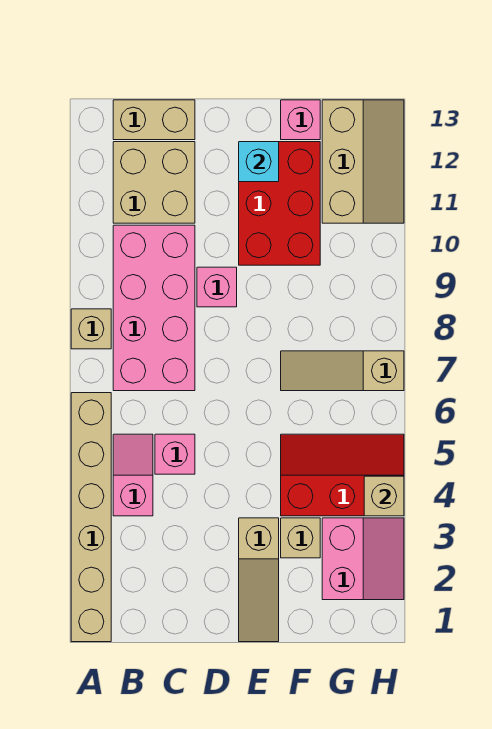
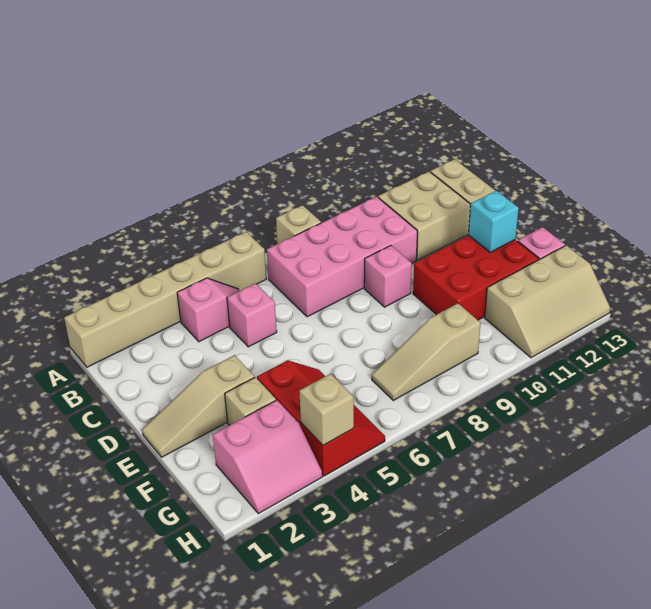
tan 1x3 slope [281,351,404,391] -> tan 1x3 slope turned to [372,303,480,400]

